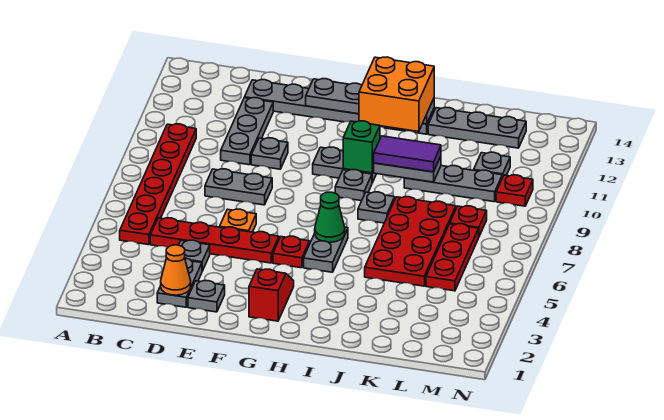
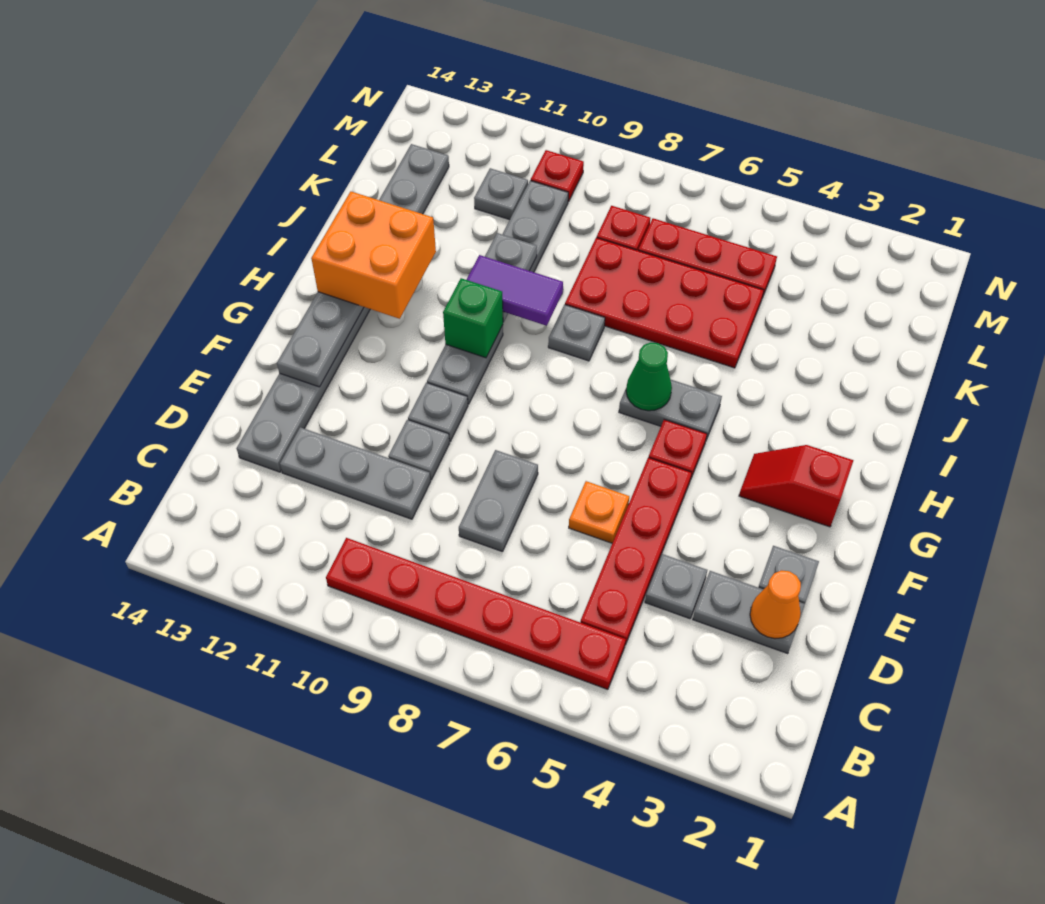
grey 1x1 plate [335,170,372,201] -> grey 1x1 plate moved to [408,383,468,441]
purple 1x2 tile [374,136,441,172] -> purple 1x2 tile turned to [467,255,563,326]

